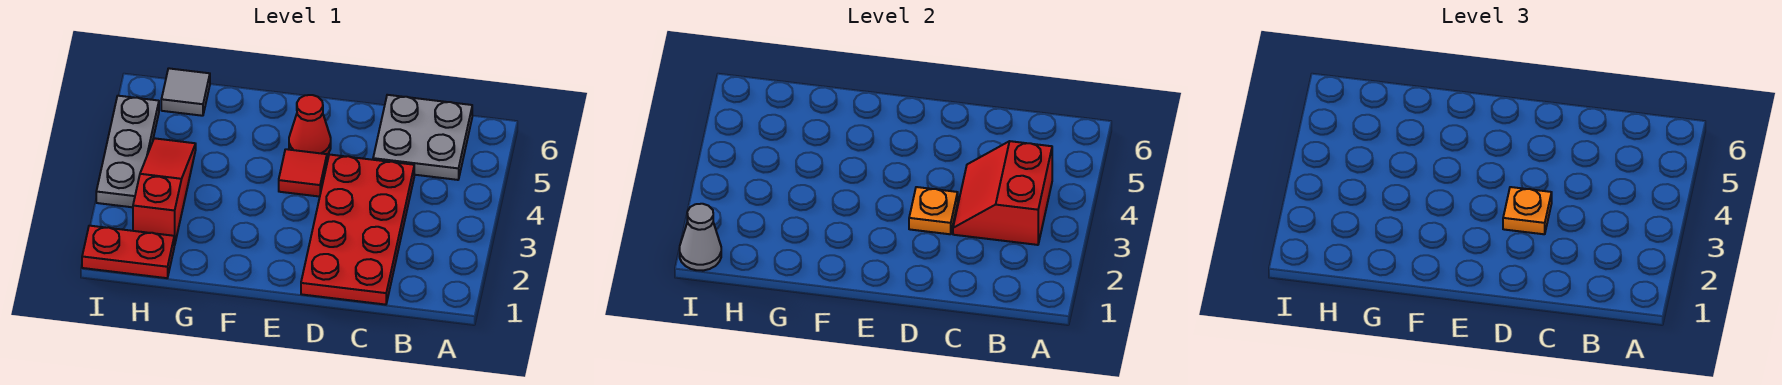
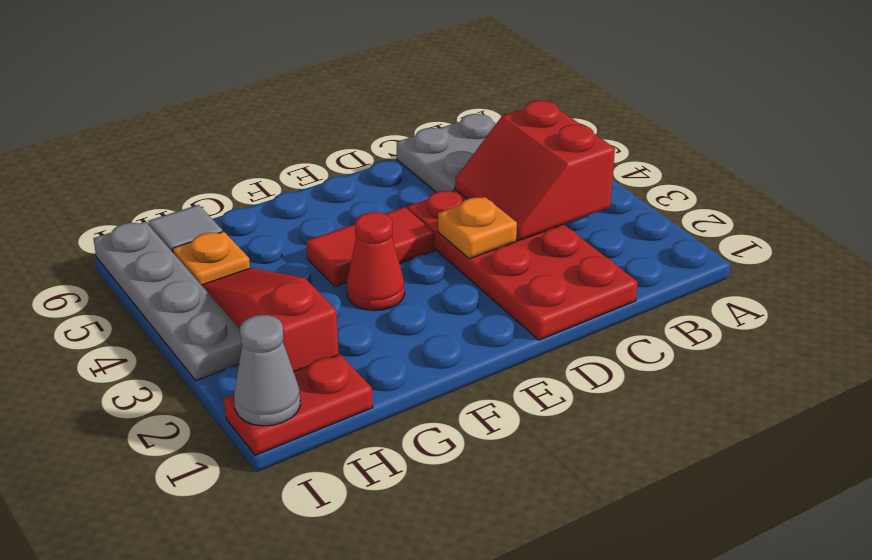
orange 1x1 plate [1503,187,1552,234] -> orange 1x1 plate moved to [173,231,250,285]
red 1x1 tile [279,149,327,197] -> red 1x2 tile [306,207,434,287]
red 1x1 cone [289,95,331,154] -> red 1x1 cone moved to [347,212,405,311]
grey 1x3 plate [96,96,159,207] -> grey 1x4 plate [93,222,242,381]

